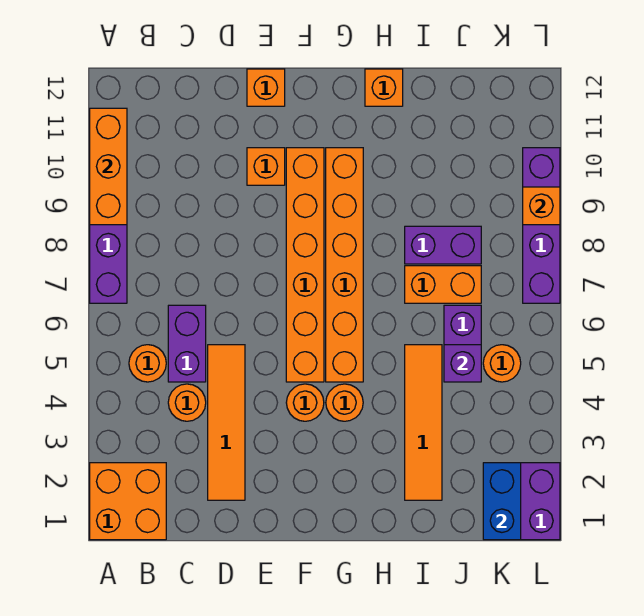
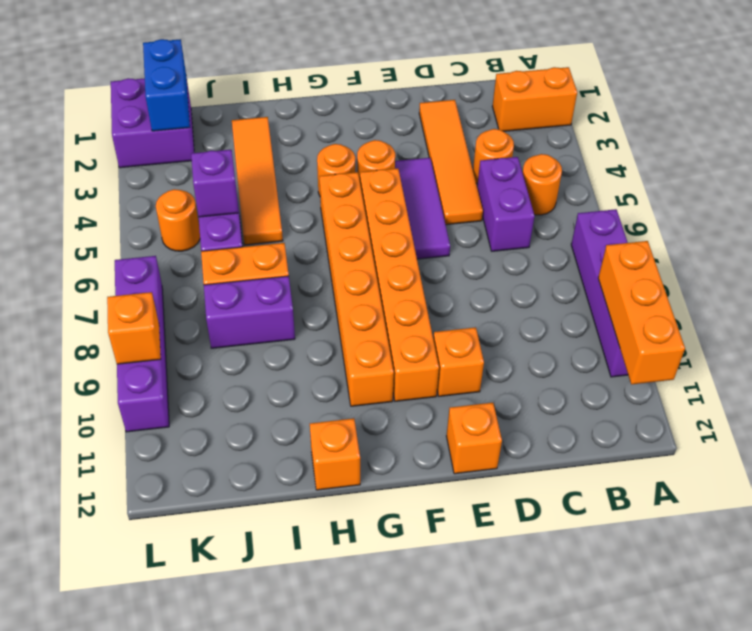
orange 2x2 brick [90,463,166,540] -> orange 1x2 brick [492,67,577,131]
none -> purple 1x3 tile [395,158,450,259]

